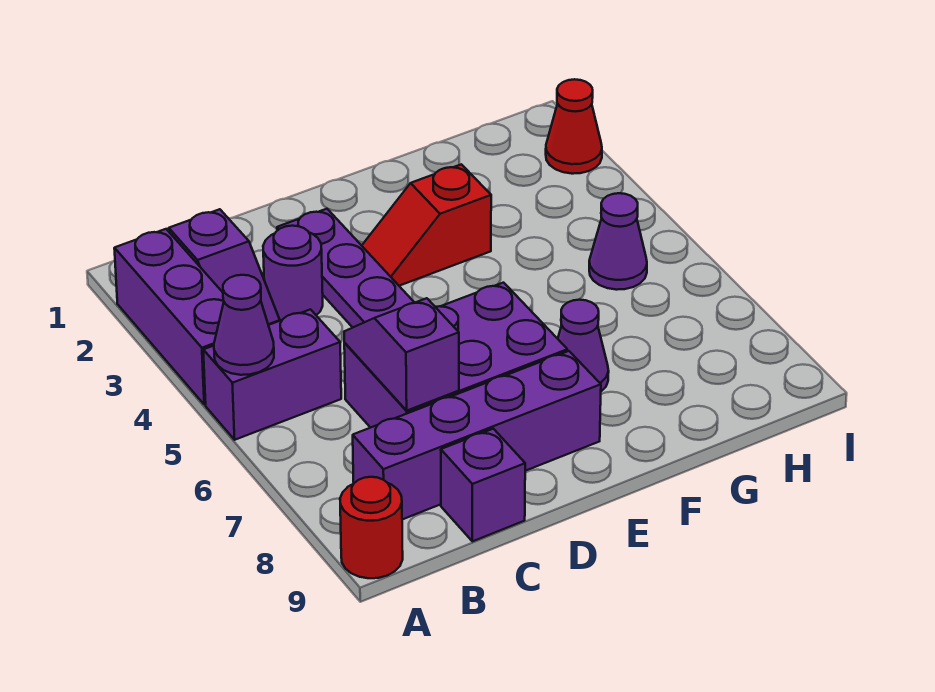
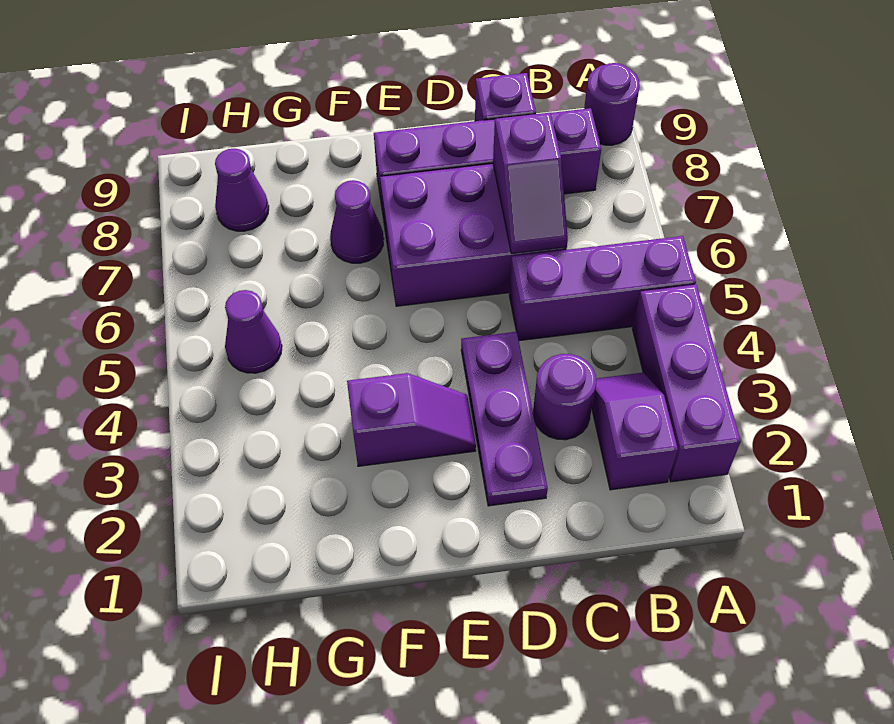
purple 1x2 brick [203,309,341,440] -> purple 1x3 brick [509,236,696,341]
purple 1x1 cone [214,275,274,375] -> purple 1x1 cone moved to [215,149,269,231]
red 1x1 round brick [340,477,403,578] -> purple 1x1 round brick [584,63,640,145]
red 1x2 slope [362,164,491,286] -> purple 1x2 slope [347,373,476,466]
red 1x1 cone [546,79,602,174] -> none

